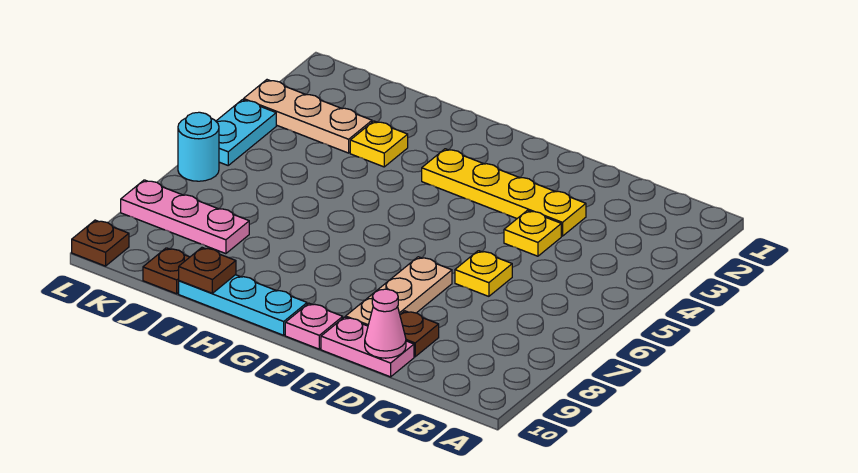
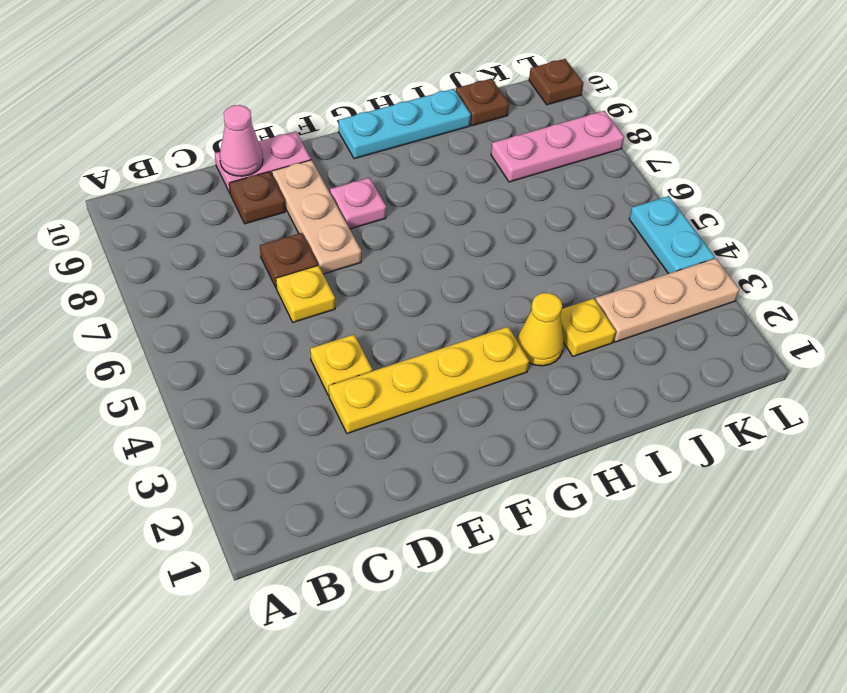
pink 1x1 plate [285,303,343,349] -> pink 1x1 plate moved to [330,178,386,229]
none -> yellow 1x1 cone [517,293,563,366]
brown 1x1 plate [179,248,236,293] -> brown 1x1 plate moved to [260,233,318,288]
cyan 1x1 round brick [178,112,219,181] -> none

